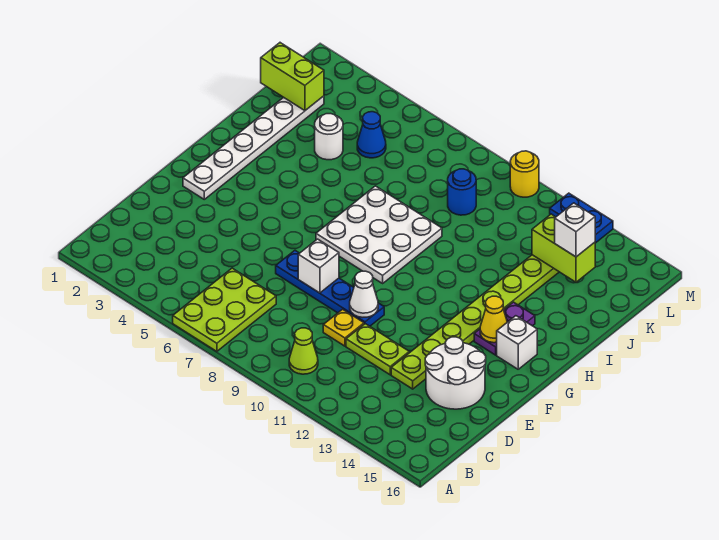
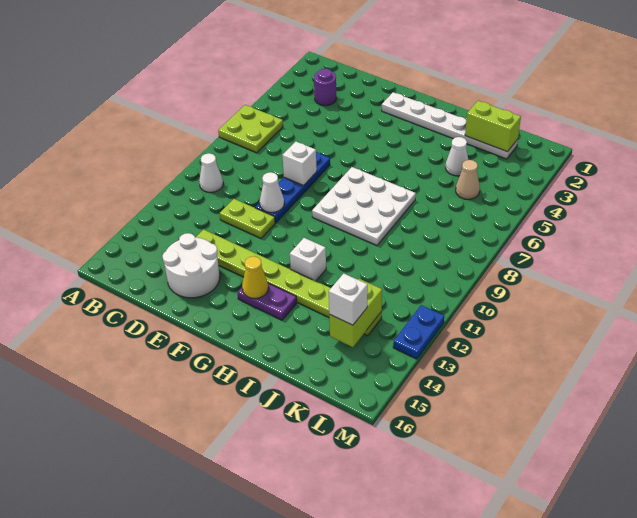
lime 2x3 plate [173,268,276,351] -> lime 2x2 plate [218,105,283,153]
lime 1x1 cone [289,328,318,374] -> white 1x1 cone [199,153,223,192]
none -> purple 1x1 round brick [314,69,336,106]
yellow 1x1 plate [323,309,364,346] -> none
lime 1x2 plate [346,324,409,375] -> lime 1x2 plate turned to [220,199,275,238]
white 1x1 brick [497,316,537,369] -> white 1x1 brick moved to [290,238,326,281]
white 1x1 round brick [315,114,343,160] -> white 1x1 cone [446,137,468,176]
lime 1x2 brick [261,43,324,111] -> lime 1x2 brick turned to [465,101,521,152]
blue 1x1 cone [357,112,386,158] -> tan 1x1 cone [456,160,480,199]
blue 1x1 round brick [448,169,476,215] -> none
yellow 1x1 round brick [510,151,539,197] -> none

